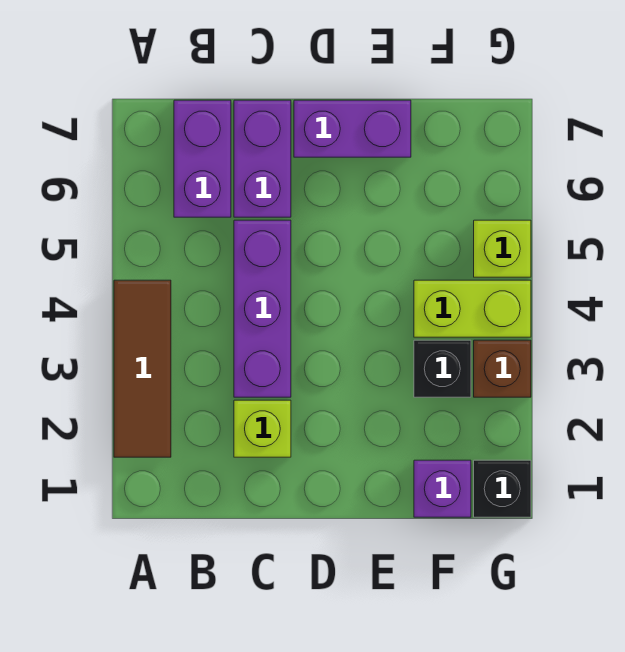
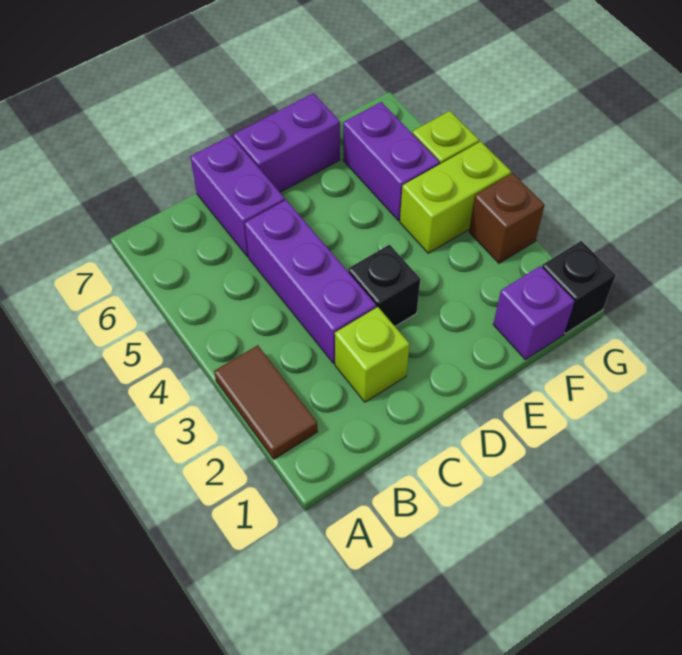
brown 1x3 tile [114,280,171,457] -> brown 1x2 tile [214,345,318,459]
purple 1x2 brick [174,100,231,217] -> purple 1x2 brick moved to [343,102,440,221]
black 1x1 brick [414,340,471,397] -> black 1x1 brick moved to [348,245,420,326]

